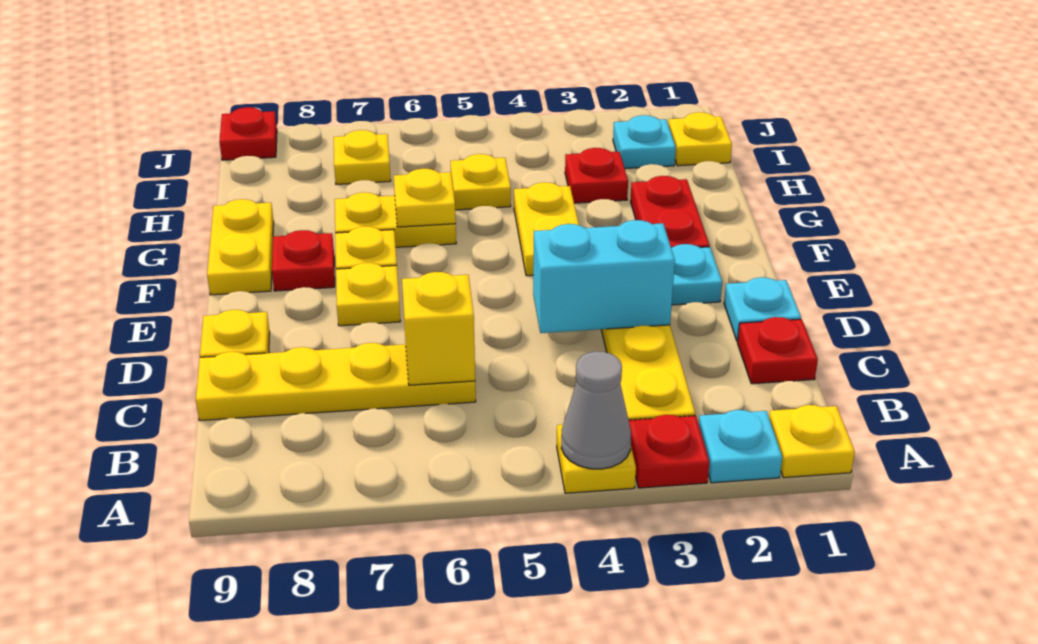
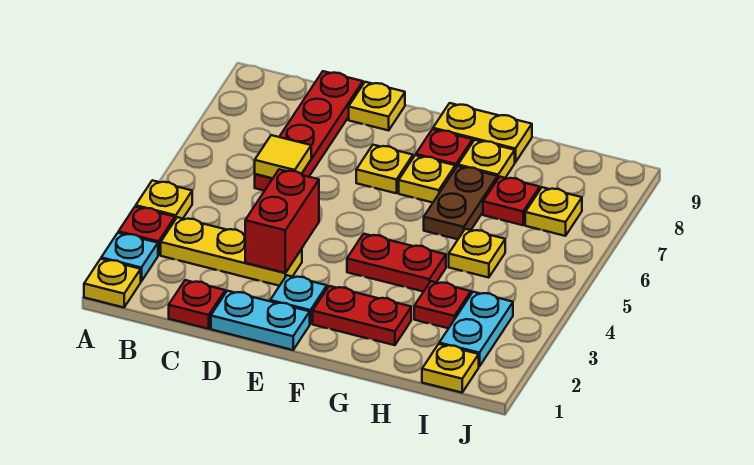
grey 1x1 cone [561,351,631,469] -> none
yellow 1x4 plate [196,343,476,421] -> red 1x4 plate [255,71,363,191]
yellow 1x1 brick [402,272,475,385] -> yellow 1x1 tile [255,135,311,179]
cyan 1x1 plate [724,277,801,341] -> cyan 1x2 plate [211,291,310,350]
cyan 1x2 brick [533,220,675,333] -> red 1x2 brick [245,169,319,273]
yellow 1x2 plate [514,182,579,276] -> red 1x2 plate [347,234,446,292]
yellow 1x2 plate [335,193,456,247] -> brown 1x2 plate [424,166,498,239]
yellow 1x1 plate [394,169,456,227] -> yellow 1x1 plate moved to [458,140,515,178]
cyan 1x1 plate [613,115,676,169] -> cyan 1x2 plate [439,292,513,367]
red 1x1 plate [219,107,277,160] -> red 1x1 plate moved to [483,177,540,225]

